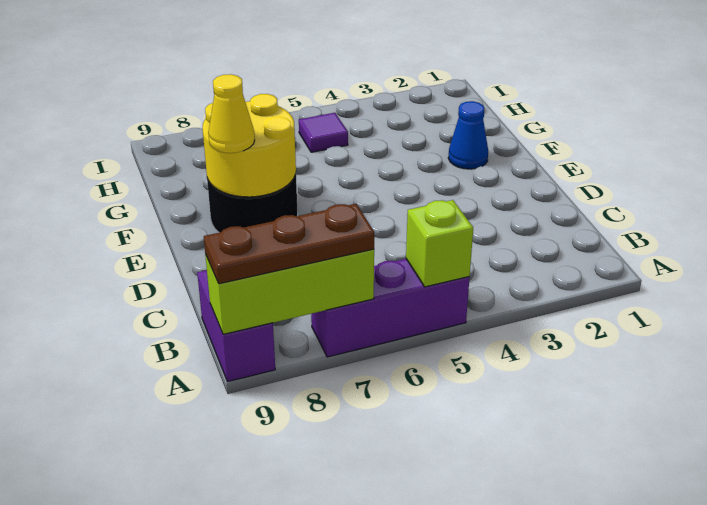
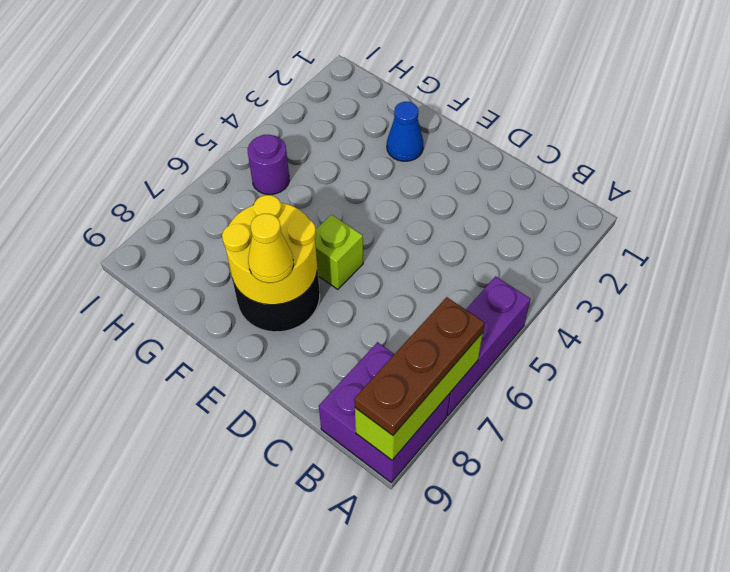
lime 1x1 brick [406,200,473,287] -> lime 1x1 brick moved to [315,215,363,289]
purple 1x2 brick [197,270,275,381] -> purple 2x2 brick [319,342,450,482]
purple 1x1 tile [299,113,348,152] -> purple 1x1 round brick [248,135,290,195]

